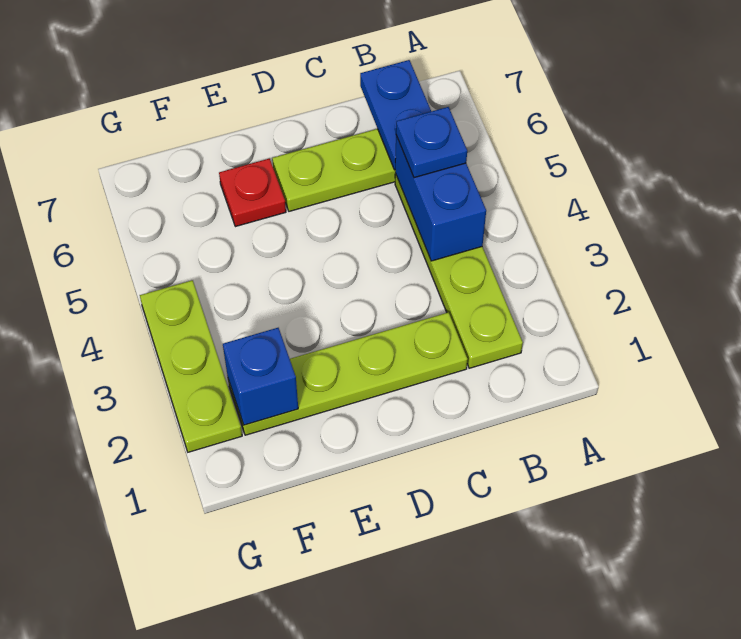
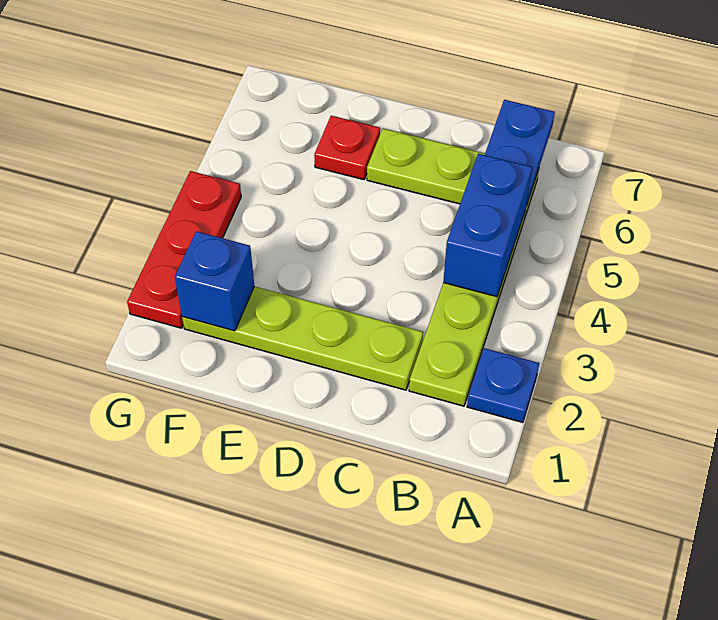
blue 1x1 plate [396,107,467,178] -> blue 1x1 plate moved to [467,348,539,422]
lime 1x3 plate [140,280,242,452] -> red 1x3 plate [127,171,241,328]

